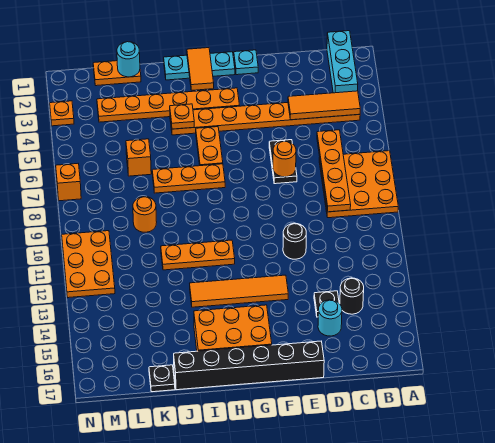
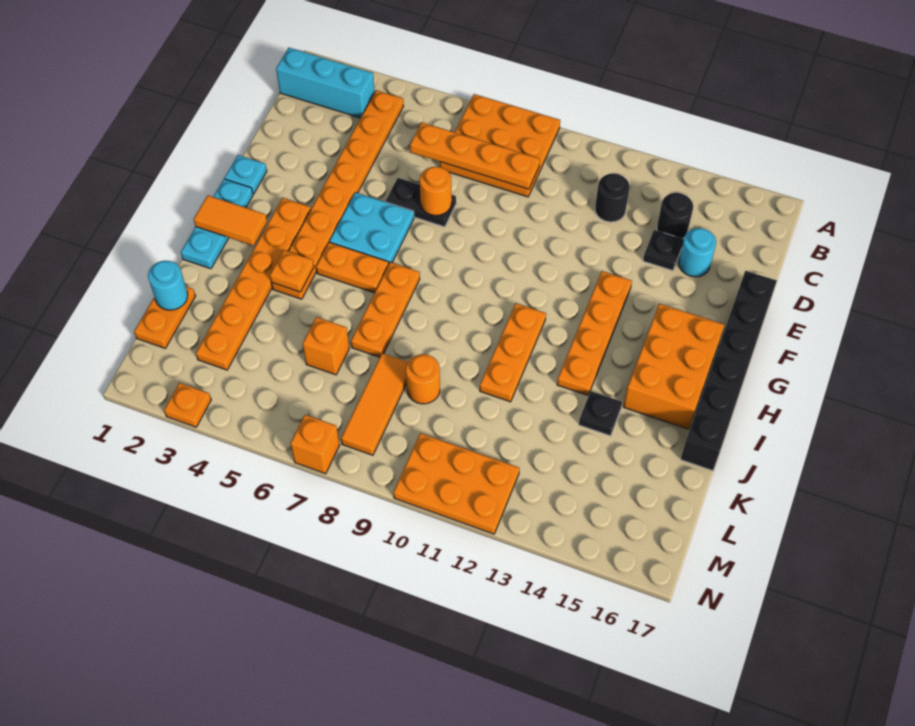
orange 1x3 tile [288,91,360,120] -> orange 1x3 tile moved to [341,353,408,455]
black 1x1 round brick [283,223,306,259] -> black 1x1 round brick moved to [595,174,630,222]
none -> cyan 2x2 plate [330,192,414,263]
orange 1x4 tile [190,275,288,307] -> orange 1x4 plate [557,271,632,395]
black 1x1 plate [149,365,175,392] -> black 1x1 plate moved to [579,391,622,436]

